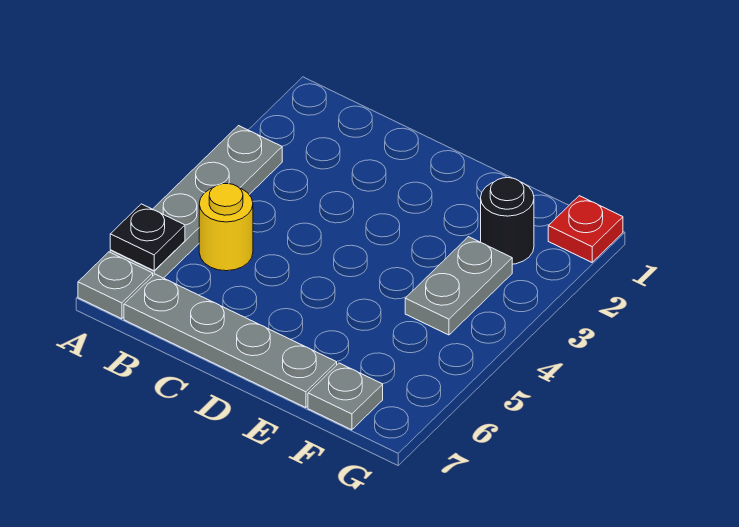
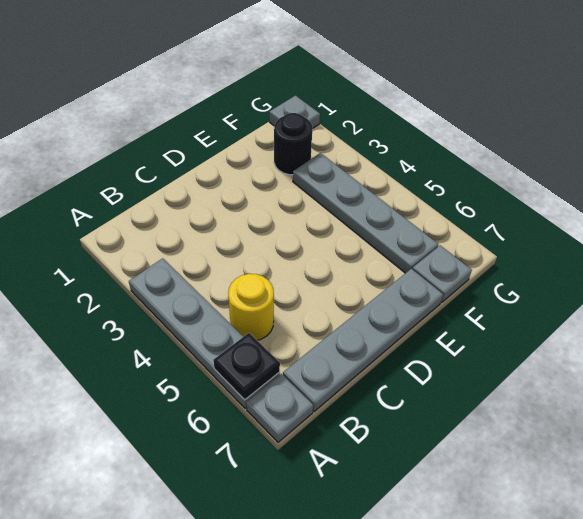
grey 1x2 plate [405,237,512,335] -> grey 1x4 plate [293,153,438,273]
red 1x1 plate [548,196,623,262] -> grey 1x1 plate [269,96,320,129]

